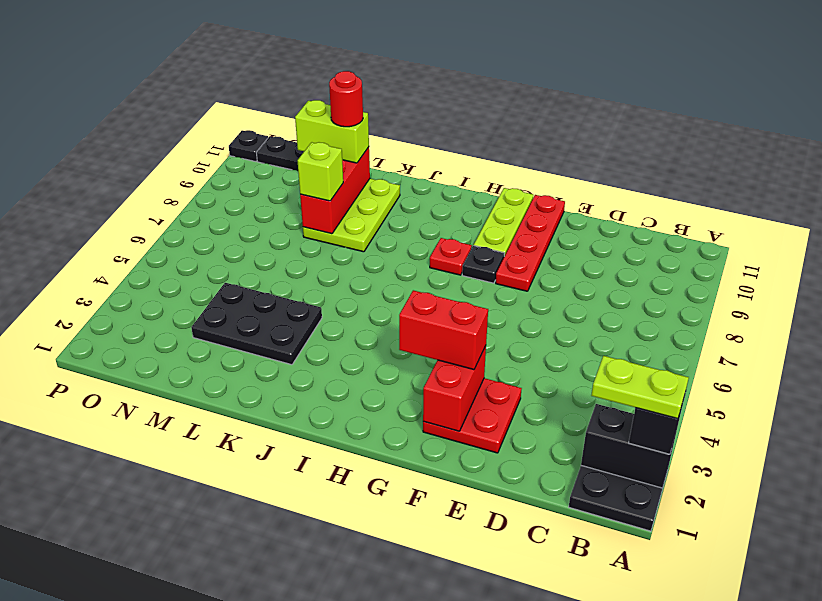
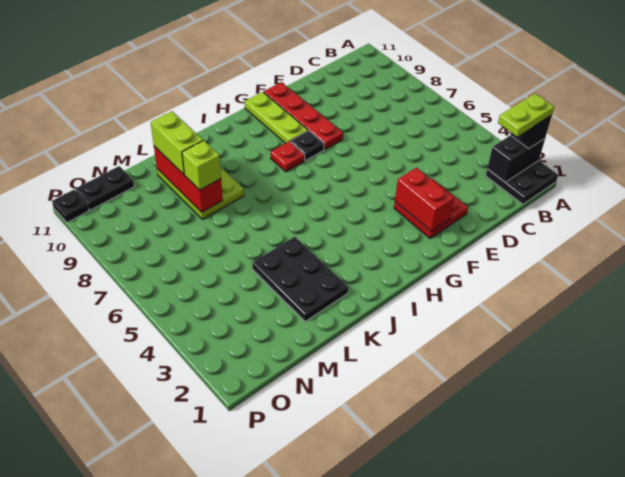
red 1x2 brick [399,290,488,370] -> none
black 2x3 plate [191,283,322,365] -> black 2x3 plate turned to [252,237,348,321]
lime 1x2 brick [295,100,369,163] -> lime 1x2 brick turned to [151,111,203,174]
red 1x1 round brick [329,71,363,127] -> none

